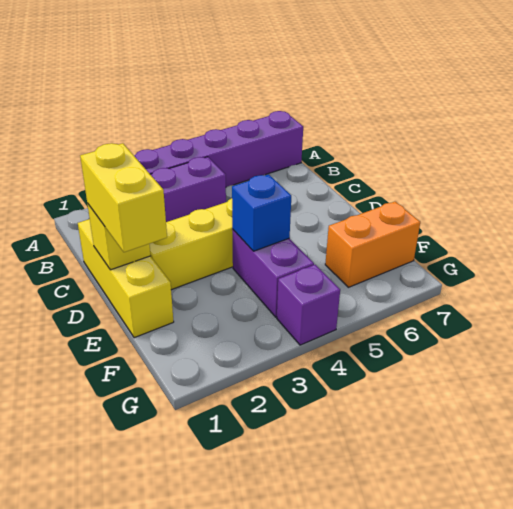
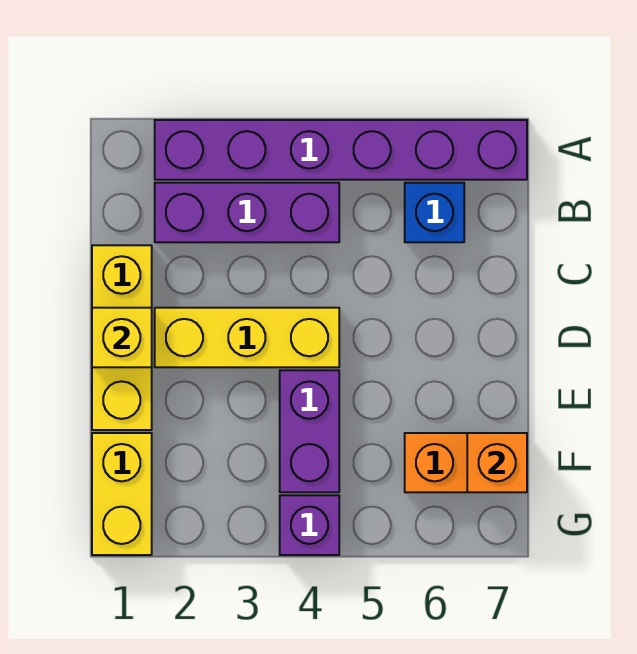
yellow 1x2 brick [80,143,167,252] -> yellow 1x2 brick moved to [92,433,152,555]
blue 1x1 brick [232,174,291,251] -> blue 1x1 brick moved to [405,183,464,242]
none -> orange 1x1 brick [467,433,527,492]

